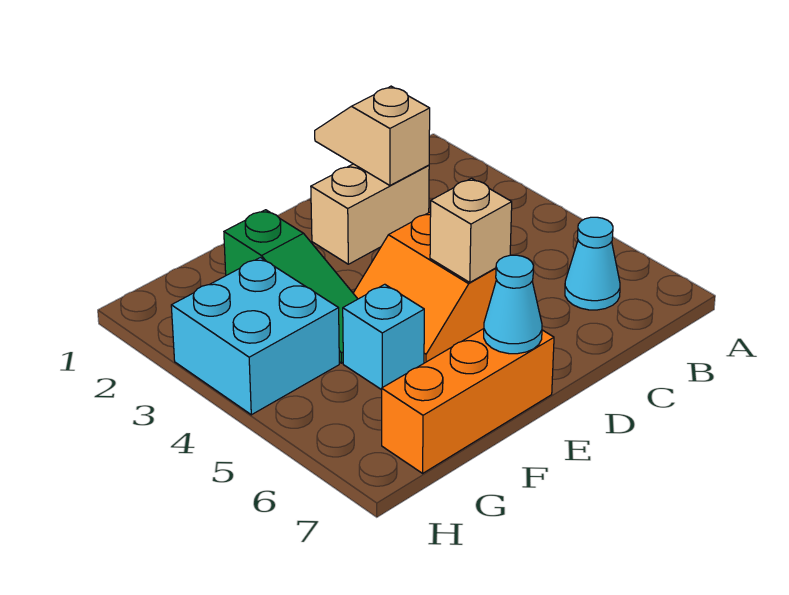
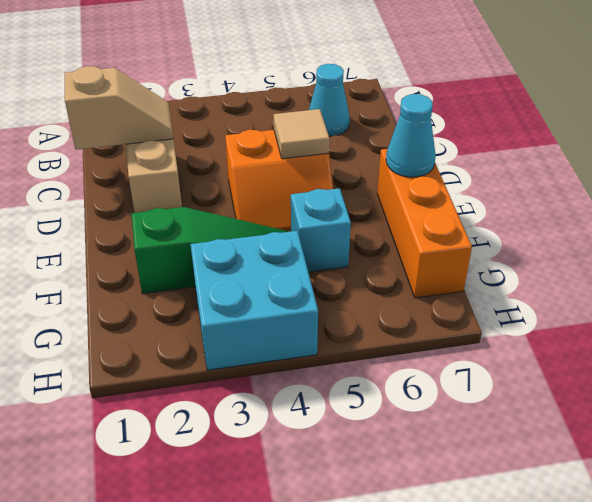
tan 1x2 slope [315,86,430,185] -> tan 1x2 slope turned to [65,66,173,150]
tan 1x1 brick [430,178,512,282] -> tan 1x1 tile [274,109,329,159]

